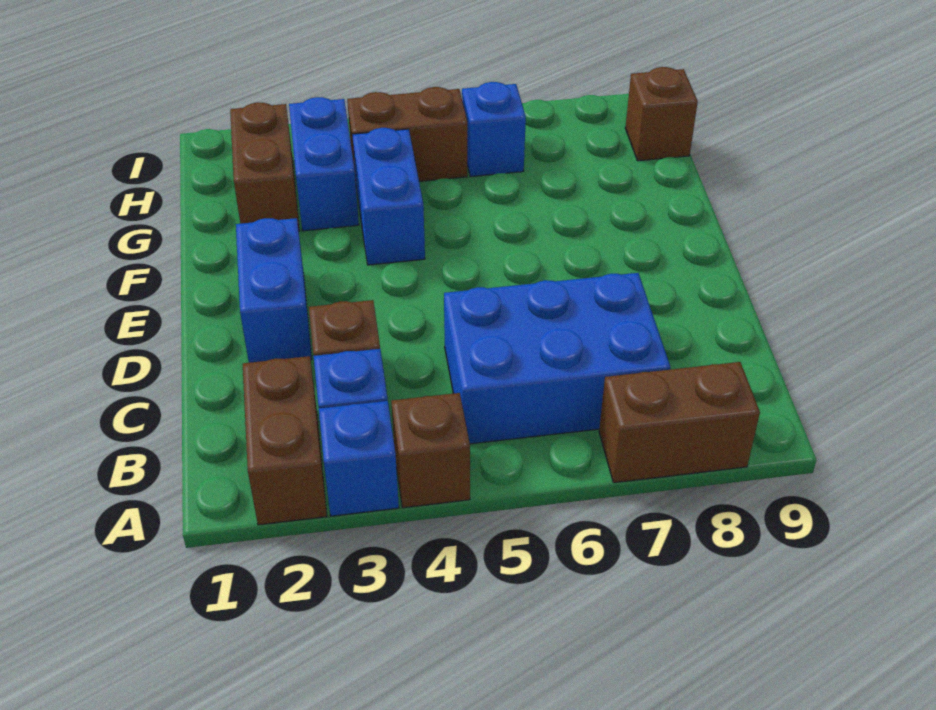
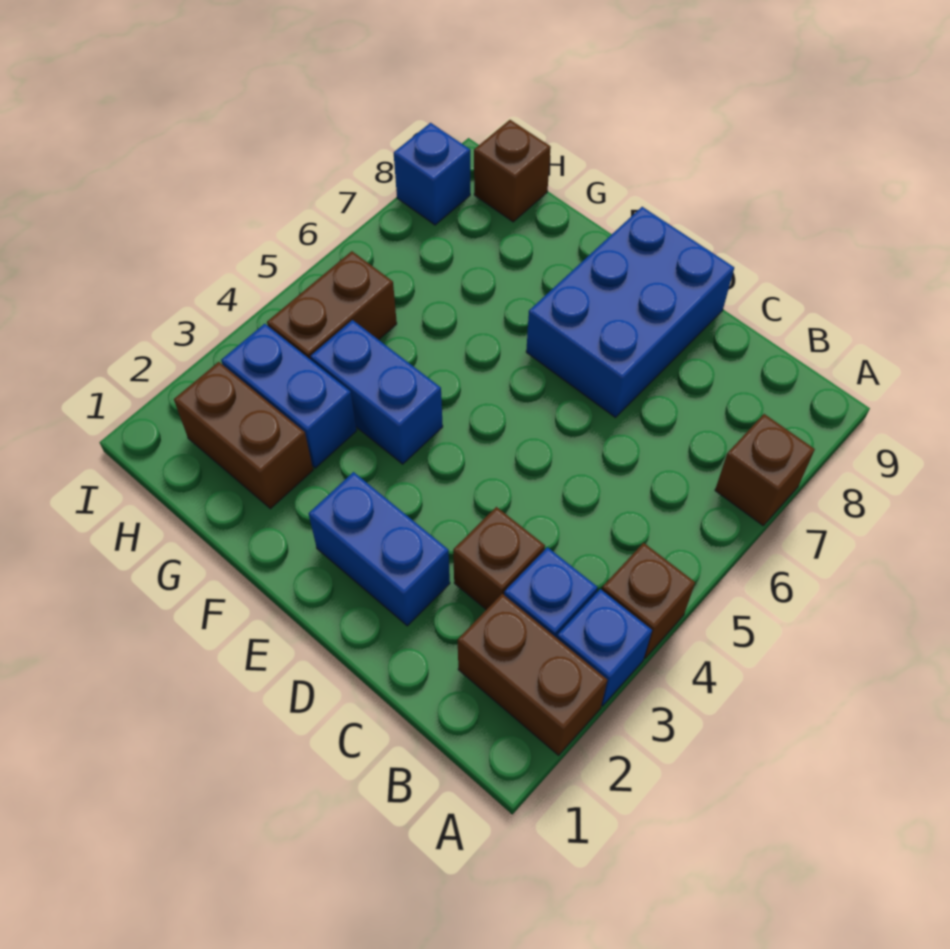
brown 1x2 brick [599,362,760,483] -> brown 1x1 brick [715,414,815,526]
blue 2x3 brick [444,273,670,444] -> blue 2x3 brick moved to [526,207,734,418]
blue 1x1 brick [462,82,526,177] -> blue 1x1 brick moved to [394,123,470,225]

